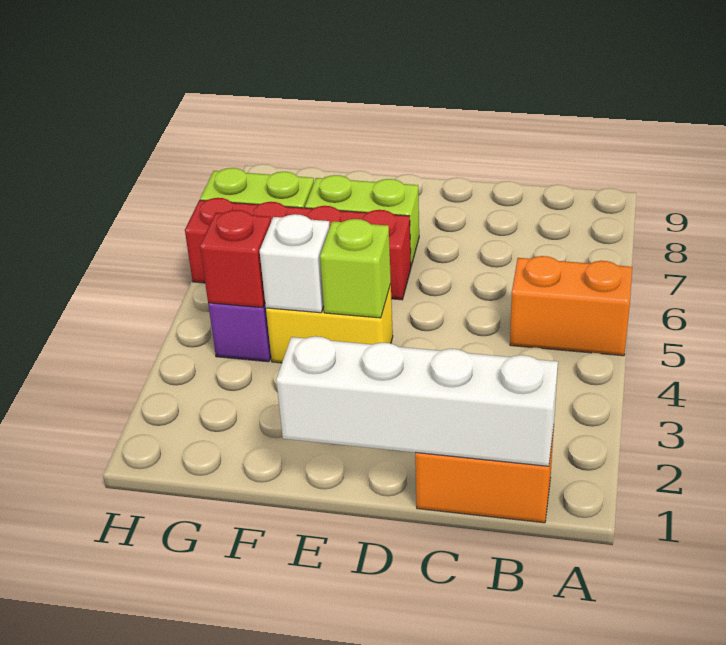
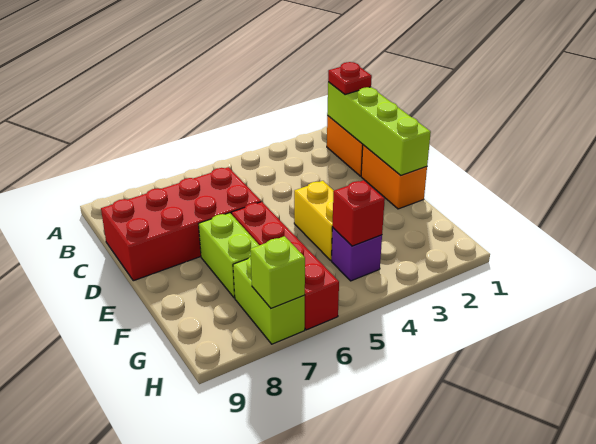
orange 1x2 brick [510,256,632,356] -> orange 1x2 brick moved to [361,145,427,209]
white 1x4 brick [276,336,558,466] -> lime 1x4 brick [327,82,431,175]
none -> red 1x1 plate [328,62,372,95]
none -> red 2x4 brick [101,167,261,281]
lime 1x1 brick [320,219,391,318] -> lime 1x1 brick moved to [250,236,305,308]
white 1x1 brick [260,214,330,313] -> none

